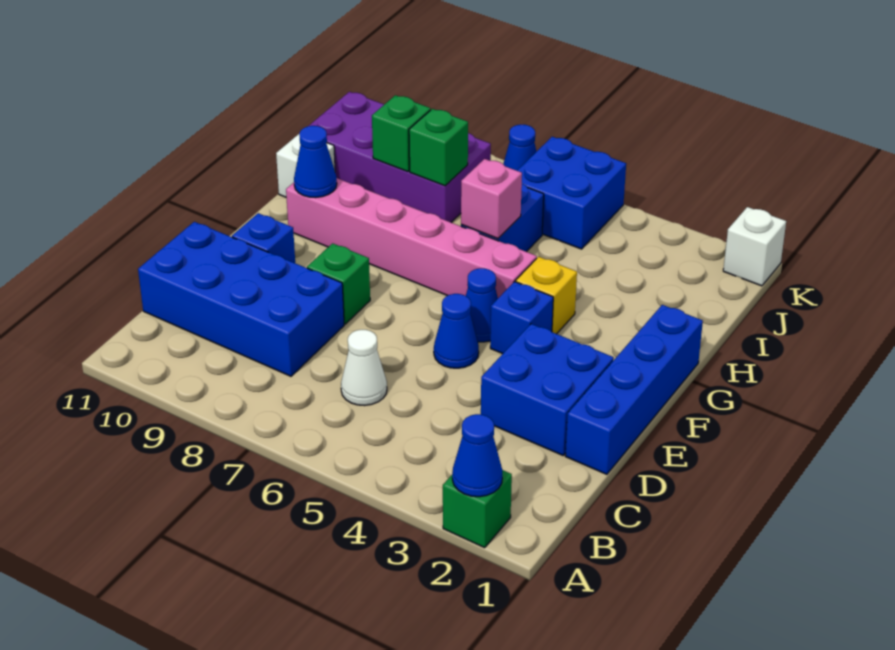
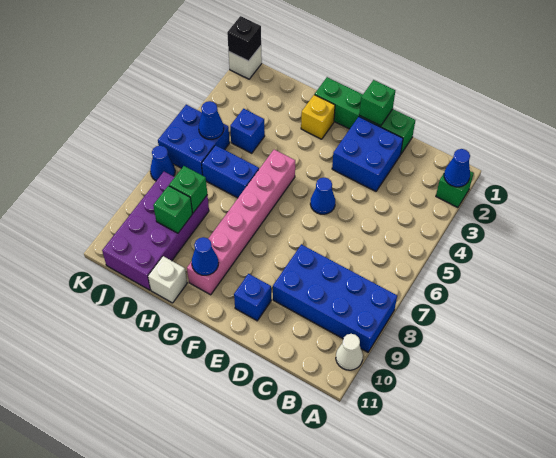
white 1x1 cone [341,330,387,406] -> white 1x1 cone moved to [336,334,363,370]
blue 2x4 brick [138,222,344,376] -> blue 2x4 brick turned to [273,244,397,352]
blue 1x4 brick [565,305,703,474] -> green 1x4 brick [315,77,415,154]
green 1x1 brick [307,243,370,324] -> green 1x1 brick moved to [359,80,395,126]
blue 1x1 brick [490,282,553,354] -> blue 1x1 brick moved to [230,109,265,153]
blue 1x1 cone [466,268,498,342] -> blue 1x1 cone moved to [199,101,224,139]
yellow 1x1 brick [516,257,577,334] -> yellow 1x1 brick moved to [301,95,335,139]
pink 1x1 brick [461,159,522,239] -> none
none -> black 1x1 brick [227,16,261,61]

